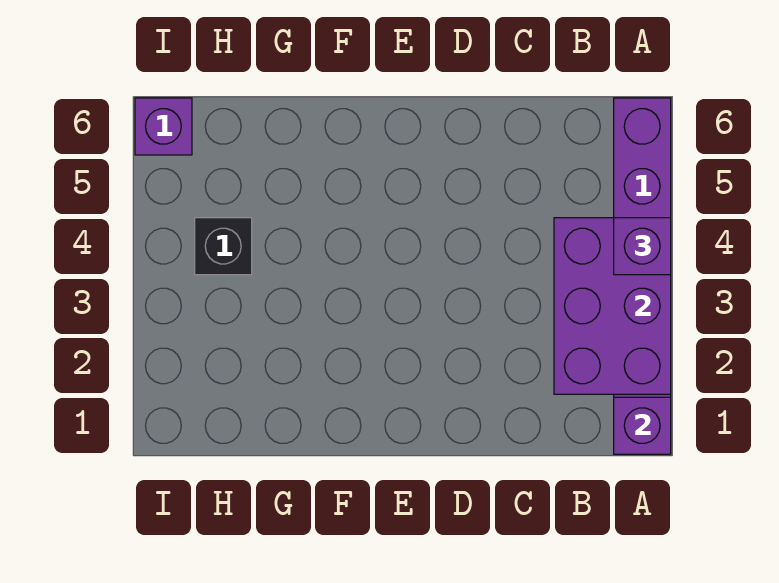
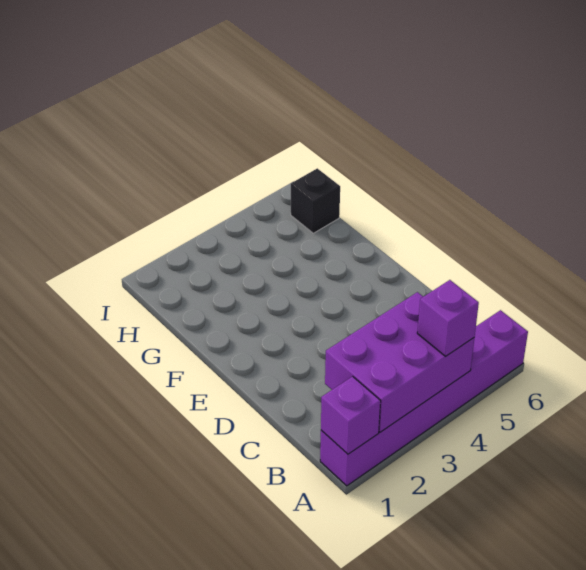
black 1x1 brick [195,218,252,275] -> black 1x1 brick moved to [291,168,340,233]
purple 1x1 brick [135,98,192,155] -> none

